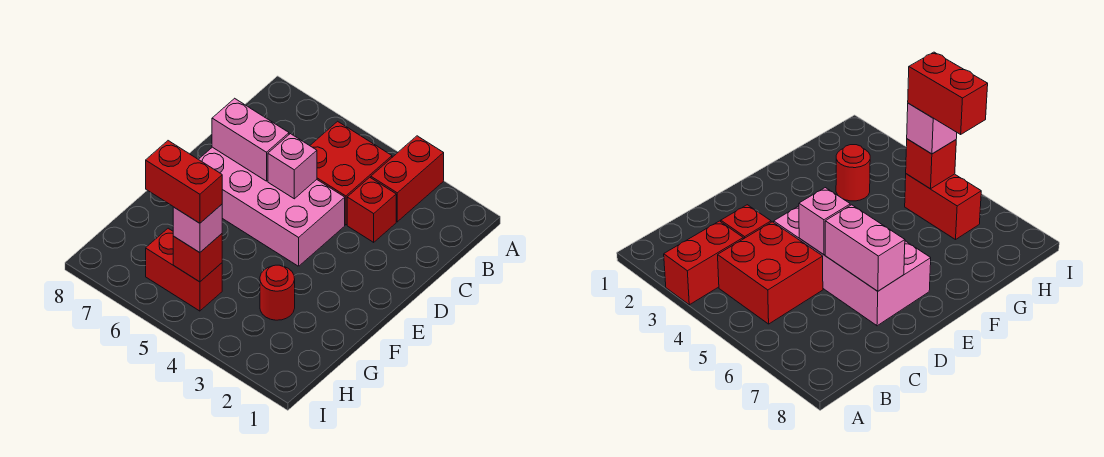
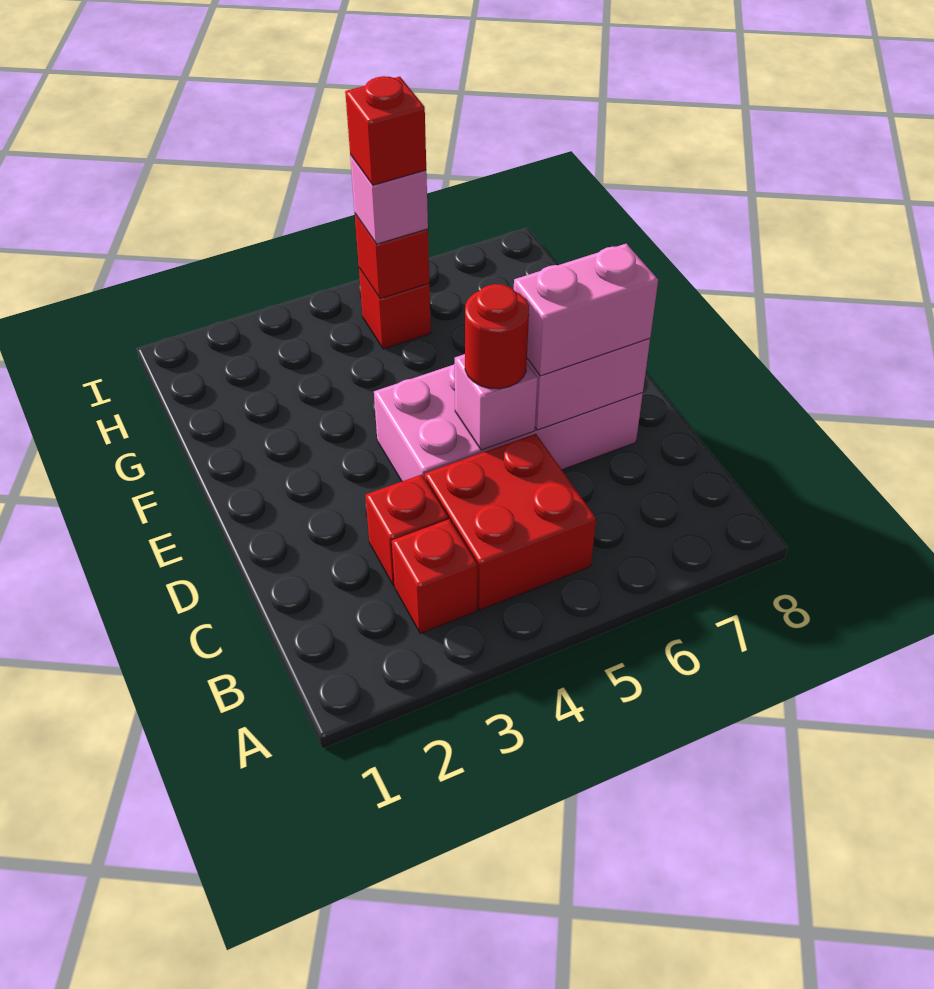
red 1x2 brick [371,136,444,222] -> red 1x1 brick [392,519,477,634]
none -> pink 1x2 brick [514,244,658,376]
red 1x1 round brick [260,265,295,320] -> red 1x1 round brick moved to [465,284,529,389]
red 1x2 brick [146,228,222,311] -> red 1x1 brick [359,268,431,349]
red 1x2 brick [146,141,222,223] -> red 1x1 brick [345,76,426,185]

